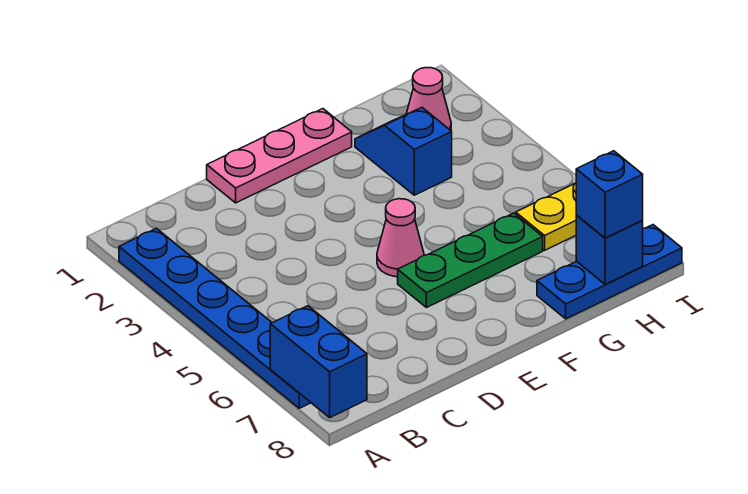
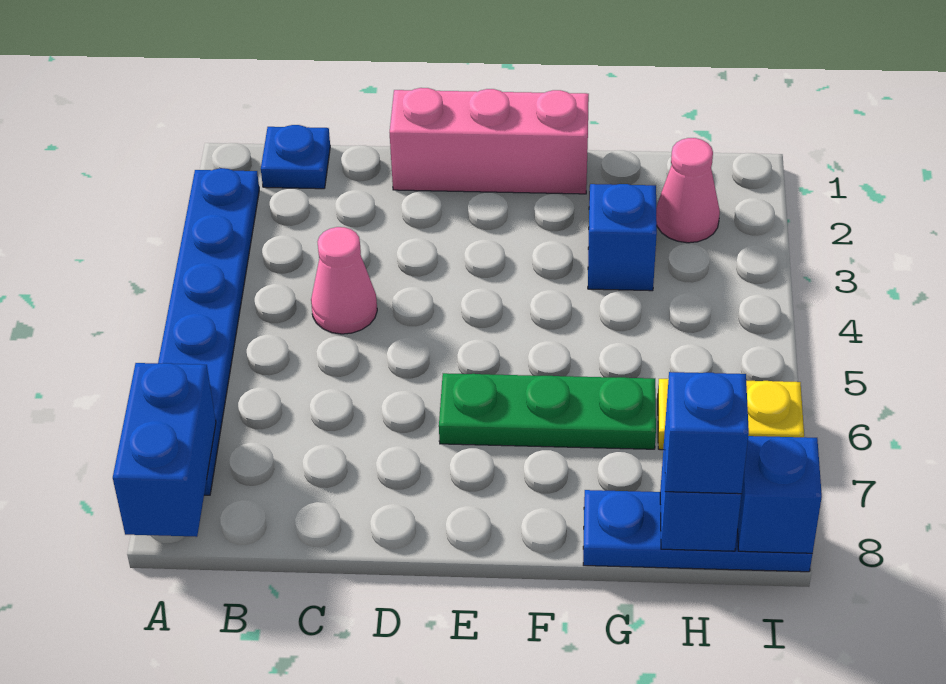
none -> blue 1x1 plate [261,125,330,189]
pink 1x3 plate [207,109,352,203] -> pink 1x3 brick [390,88,589,194]
pink 1x1 cone [377,199,424,277] -> pink 1x1 cone moved to [311,227,377,334]
none -> blue 1x1 brick [738,436,822,553]

